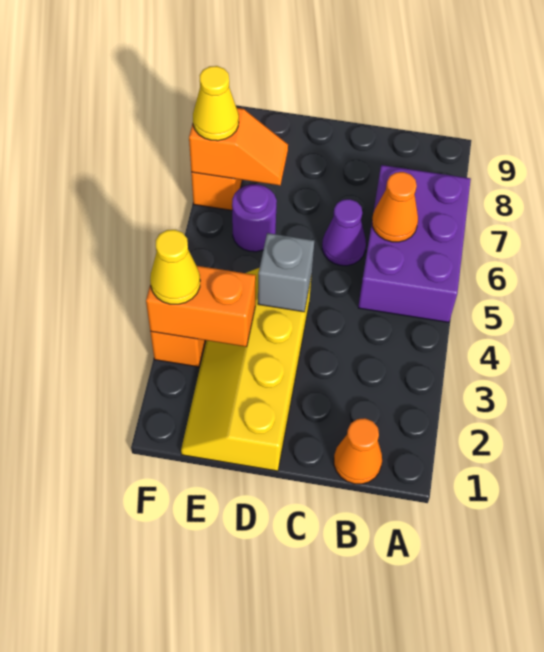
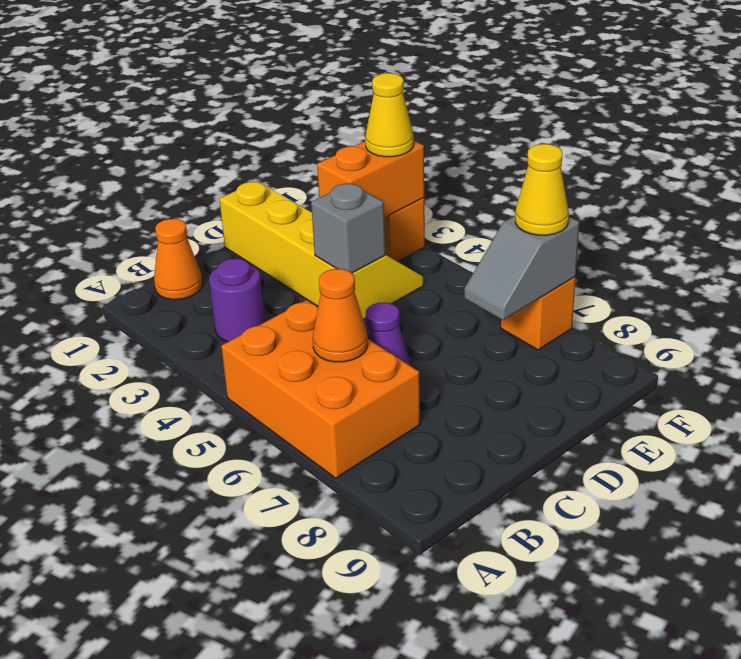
purple 2x3 brick [358,165,471,322] -> orange 2x3 brick [221,300,420,478]
purple 1x1 round brick [232,184,277,252] -> purple 1x1 round brick moved to [209,259,265,342]
orange 1x2 slope [189,108,288,185] -> grey 1x2 slope [464,216,579,320]

